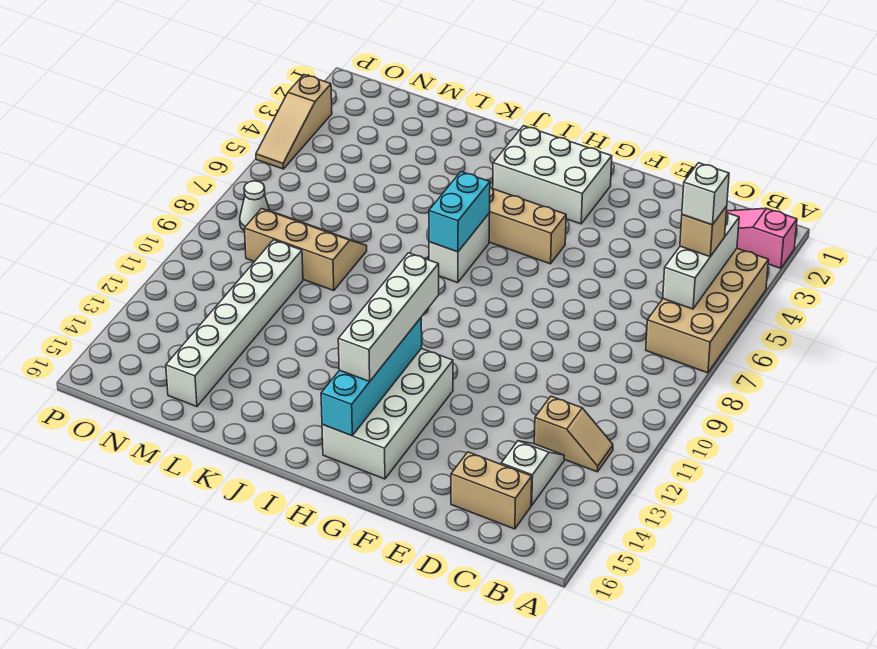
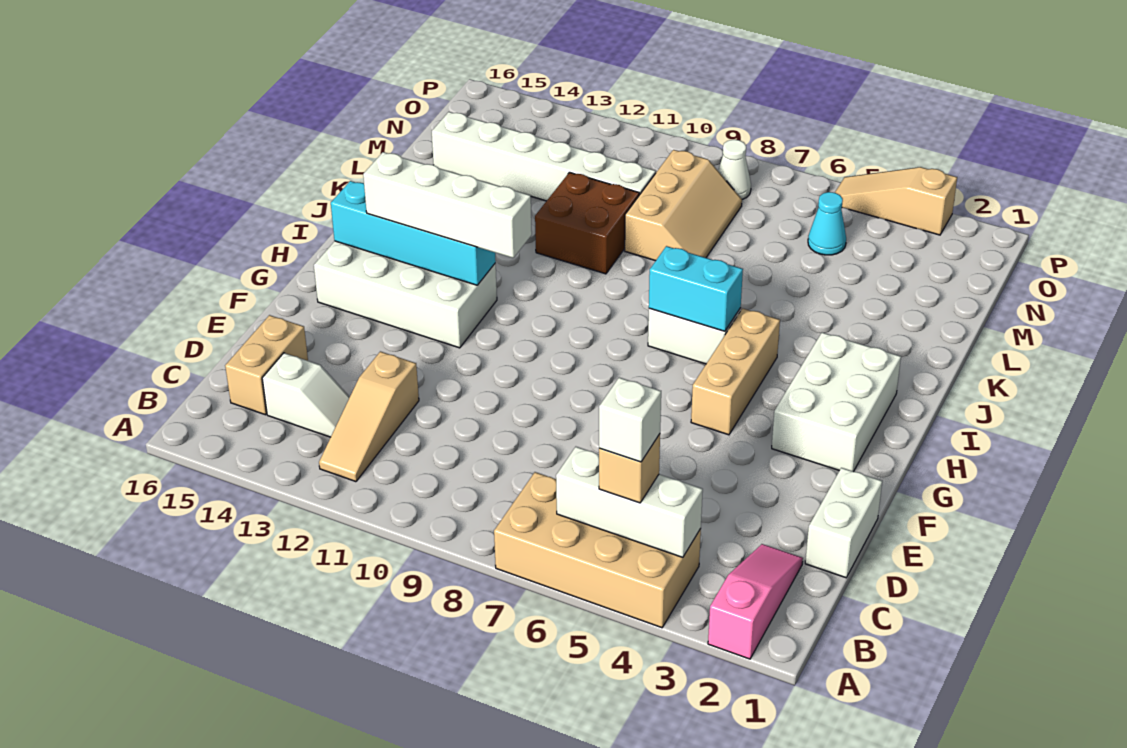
tan 1x2 slope [534,396,613,472] -> tan 1x3 slope [319,351,419,482]
none -> white 1x2 brick [805,468,882,578]
none -> brown 2x2 brick [535,172,639,274]
none -> cyan 1x1 cone [808,192,846,255]

